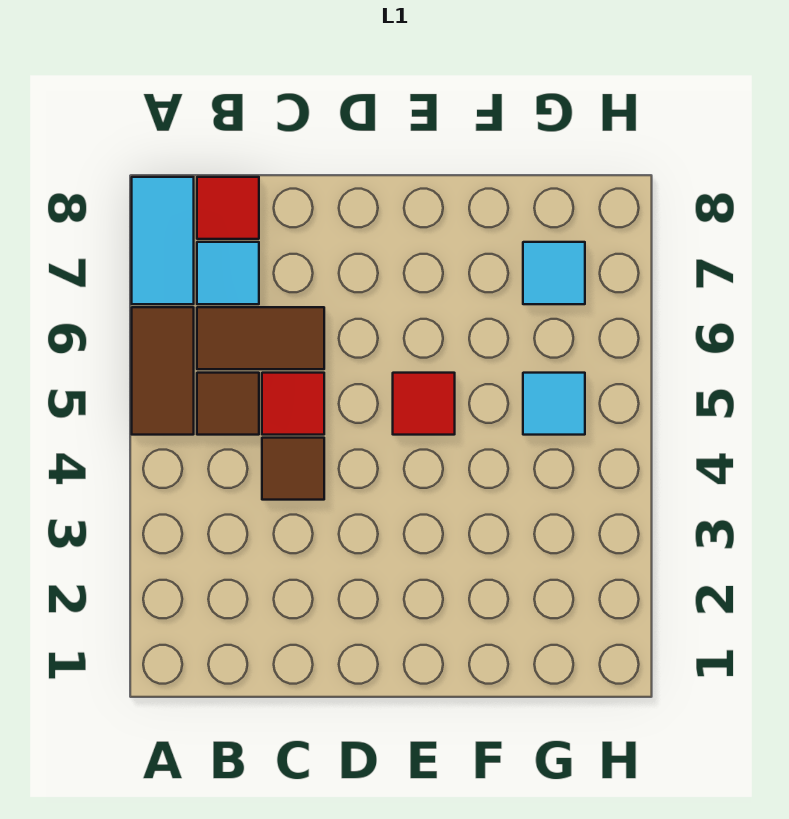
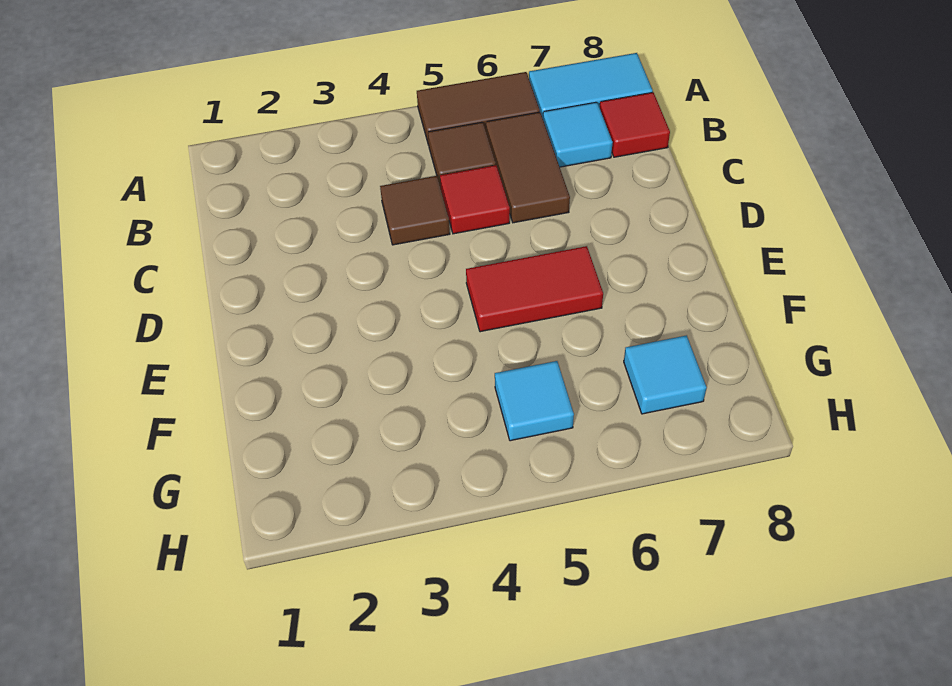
red 1x1 tile [393,373,455,435] -> red 1x2 tile [466,246,603,332]

